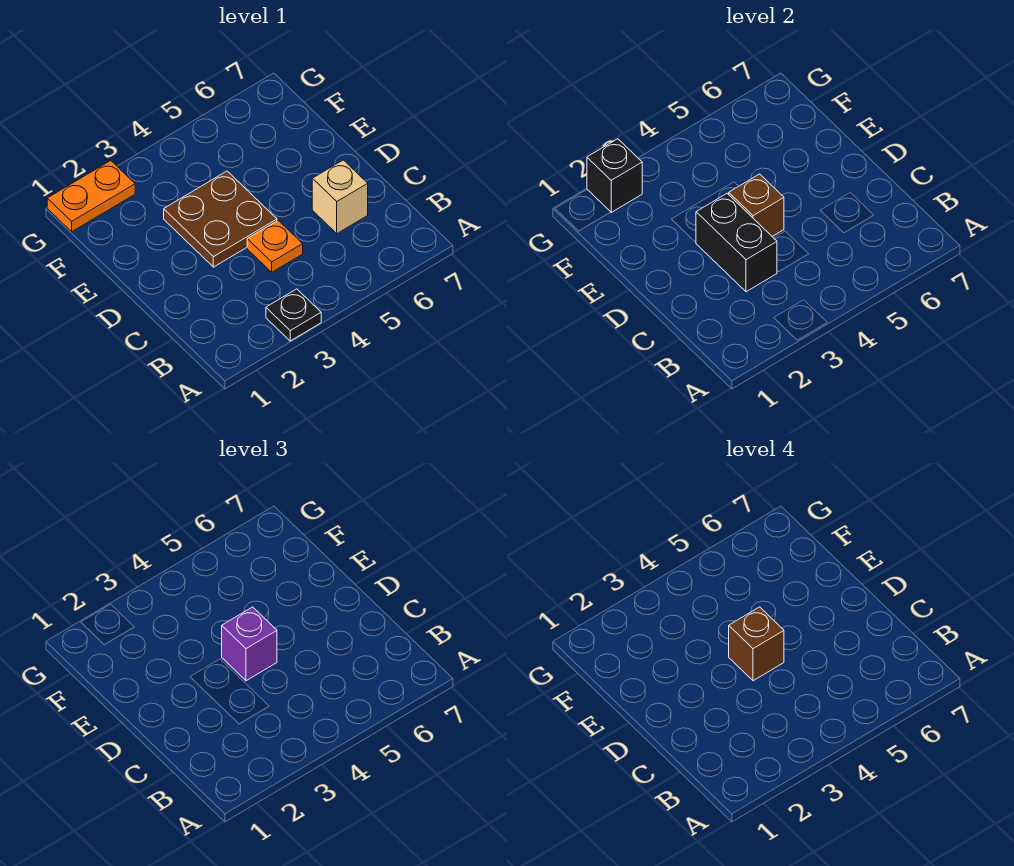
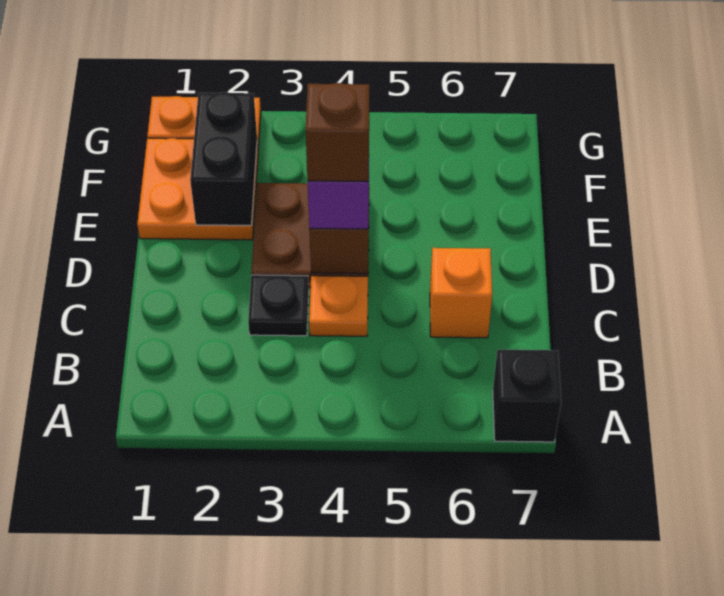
black 1x1 plate [266,289,321,341] -> black 1x1 plate moved to [248,275,309,336]
black 1x2 brick [696,194,777,292] -> black 1x2 brick moved to [190,92,257,225]
tan 1x1 brick [312,160,368,234] -> orange 1x1 brick [430,248,492,338]
none -> orange 2x2 plate [137,138,258,240]
black 1x1 brick [587,139,642,212] -> black 1x1 brick moved to [493,350,561,442]

